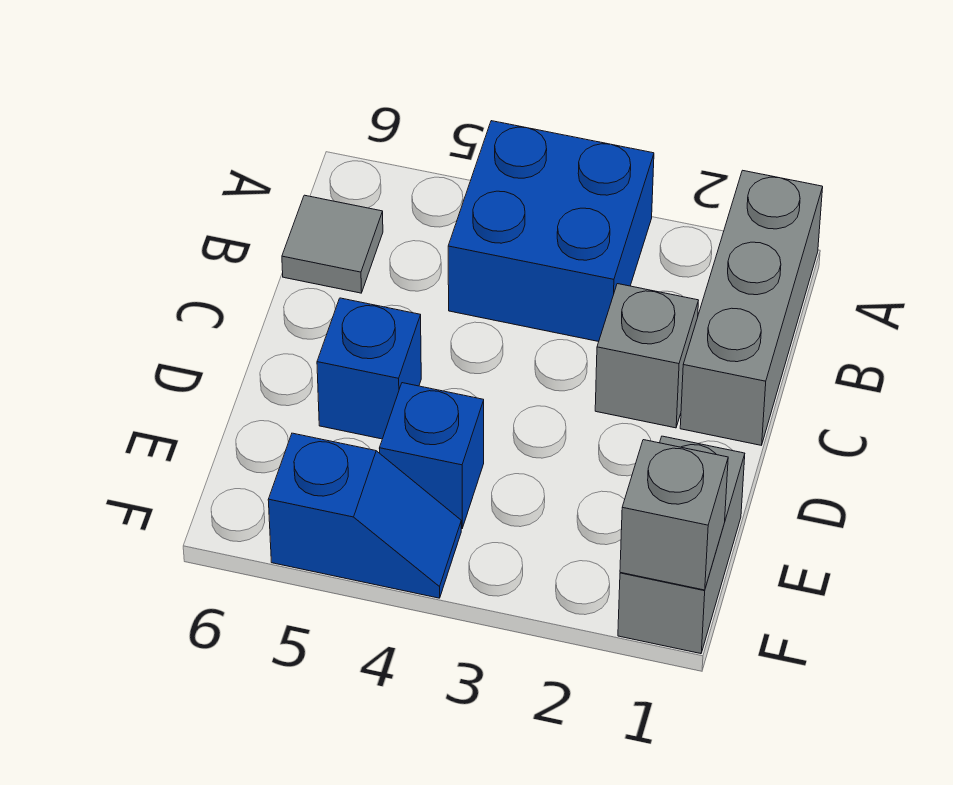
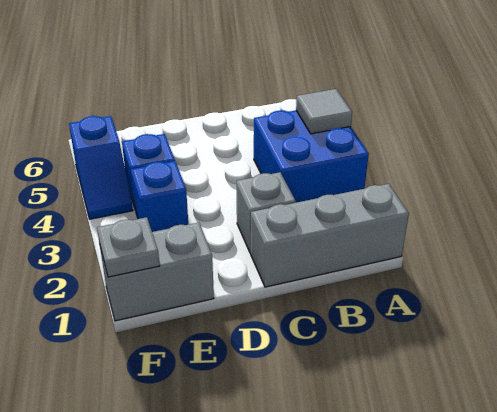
grey 1x1 tile [282,195,383,293] -> grey 1x1 tile moved to [296,89,352,134]
blue 1x1 brick [317,298,421,439] -> blue 1x1 brick moved to [131,161,188,232]
grey 1x1 brick [620,440,728,590] -> grey 1x1 plate [97,217,160,277]

